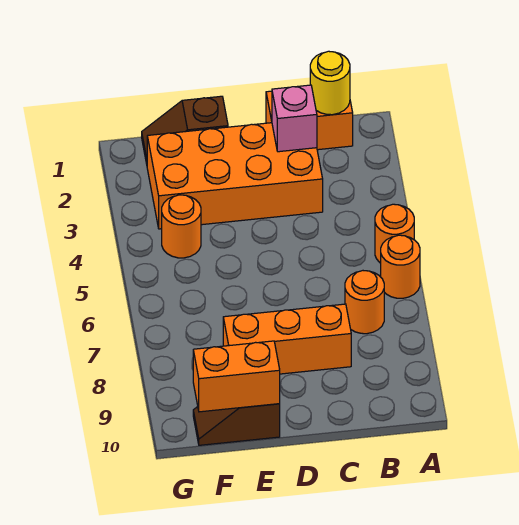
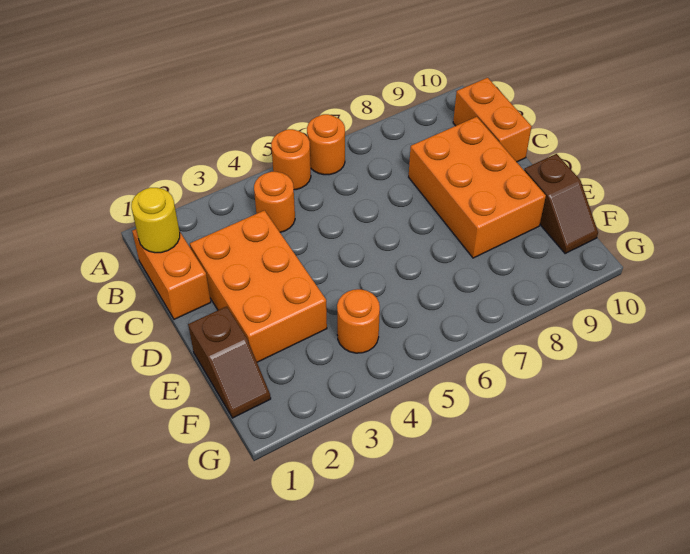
orange 1x1 round brick [345,271,384,334] -> orange 1x1 round brick moved to [254,172,295,232]
orange 2x4 brick [147,123,323,229] -> orange 2x3 brick [190,210,327,362]
pink 1x1 brick [272,85,317,152] -> none
orange 1x3 brick [223,304,351,374] -> orange 2x3 brick [409,117,546,258]
orange 1x2 brick [193,341,280,412] -> orange 1x2 brick moved to [453,78,532,162]

